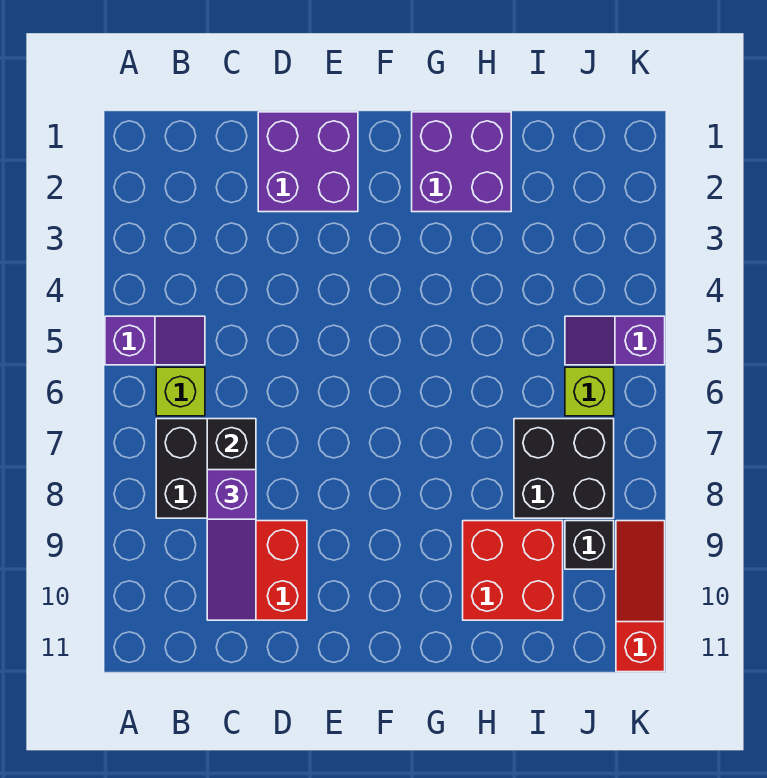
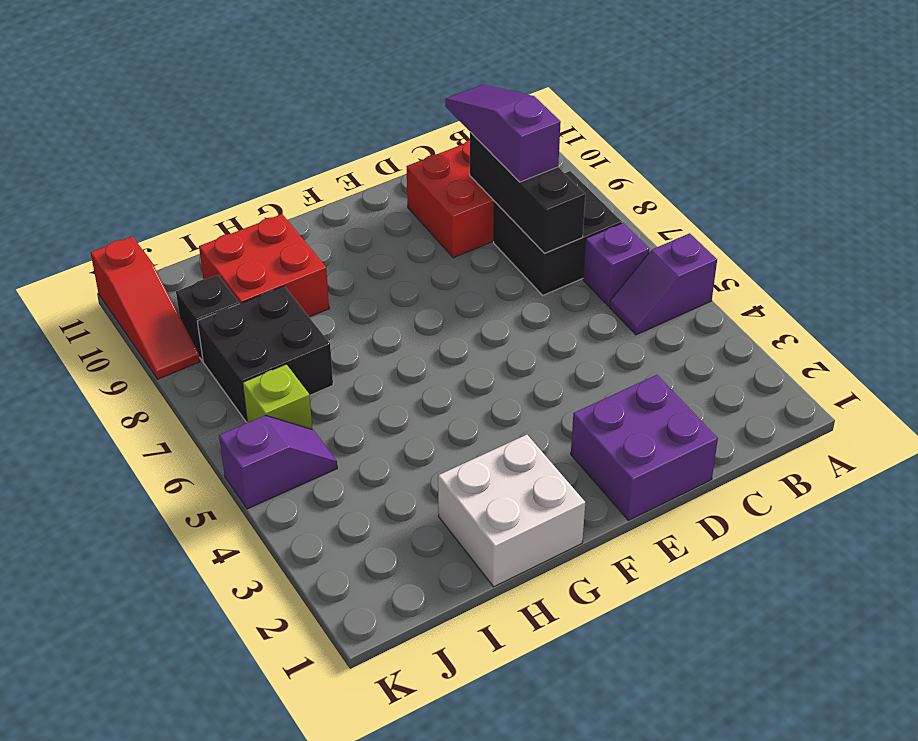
lime 1x1 brick [156,367,205,416] -> purple 1x1 brick [583,223,649,306]
purple 2x2 brick [412,112,511,212] -> white 2x2 brick [438,435,585,587]

